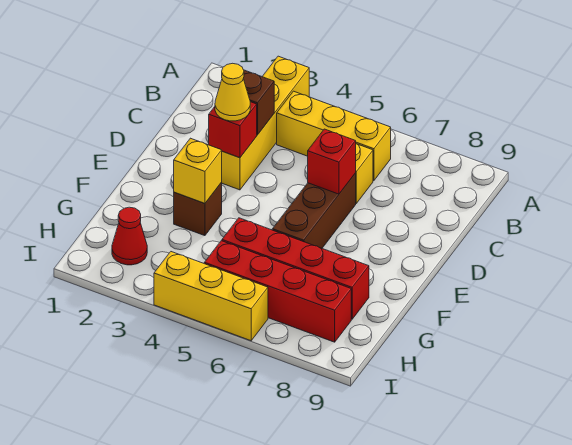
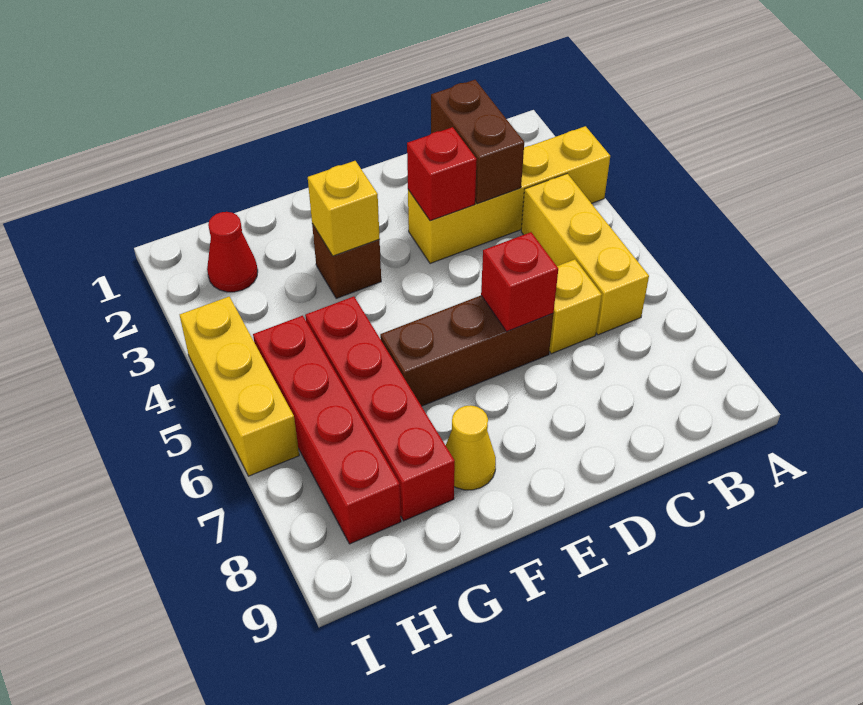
brown 1x1 brick [243,70,274,135] -> brown 1x2 brick [431,80,524,204]
yellow 1x1 cone [215,63,250,121] -> yellow 1x1 cone moved to [446,405,496,490]

